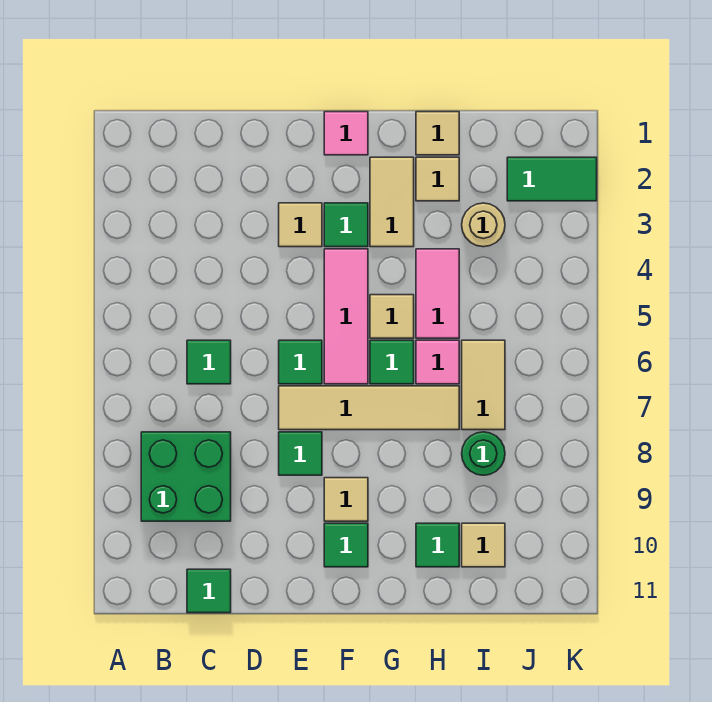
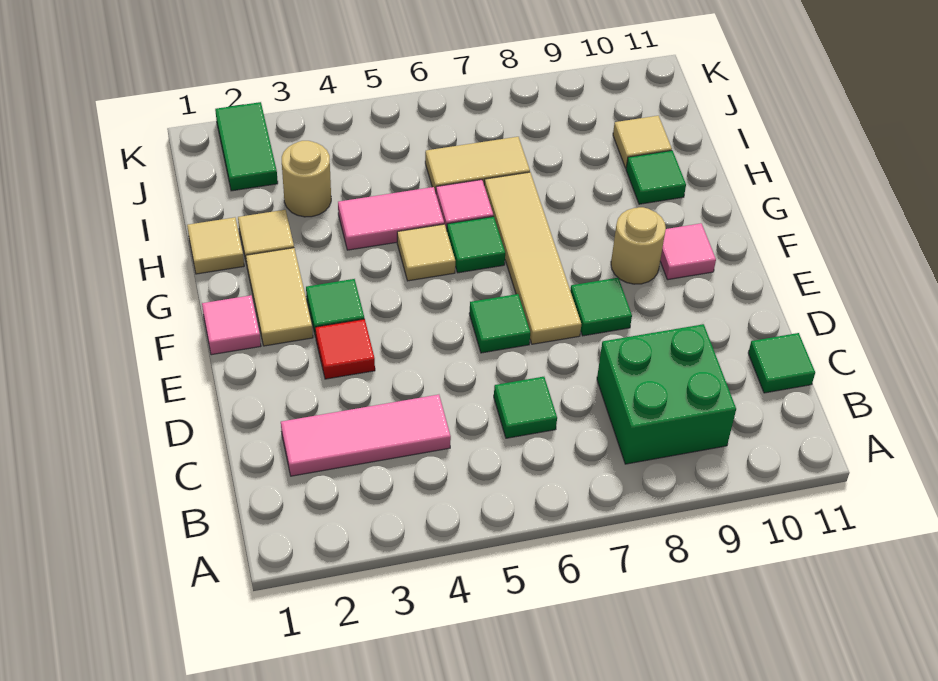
tan 1x1 tile [279,203,322,247] -> red 1x1 tile [315,319,375,379]
pink 1x3 tile [324,249,368,384] -> pink 1x3 tile moved to [281,395,451,476]
tan 1x1 tile [324,478,368,521] -> tan 1x1 round brick [611,207,666,284]
green 1x1 tile [324,523,368,567] -> pink 1x1 tile [660,223,716,280]
tan 1x2 tile [370,157,414,247] -> tan 1x2 tile turned to [246,248,313,346]
green 1x1 round brick [462,432,505,475] -> none

